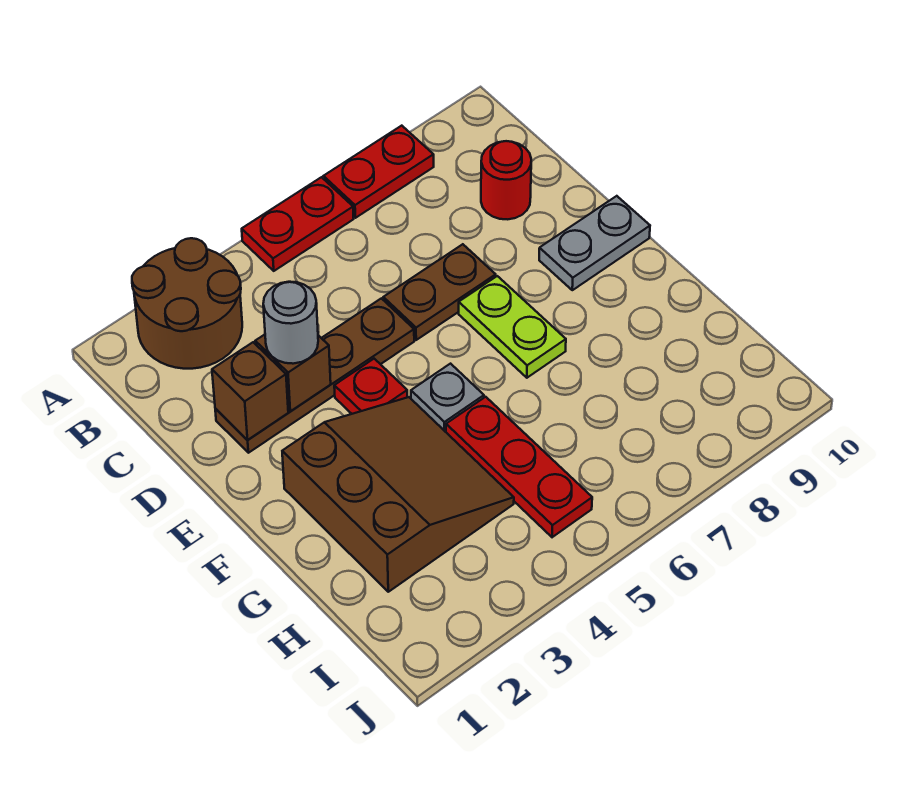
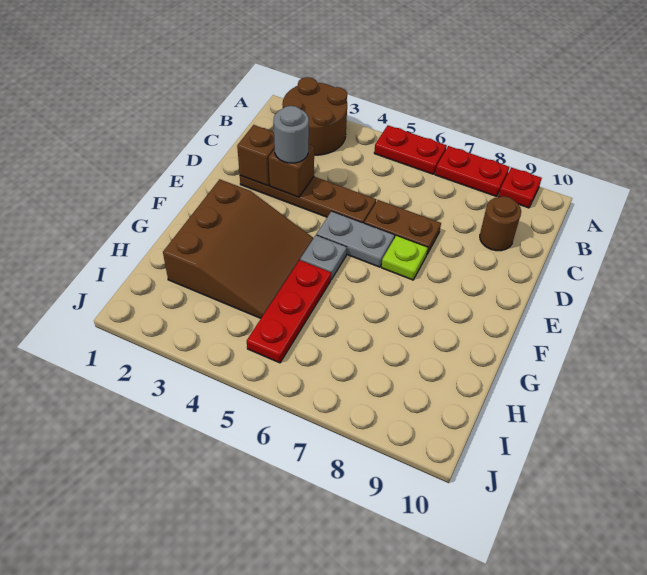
red 1x1 round brick [481,141,531,219] -> brown 1x1 round brick [480,196,521,251]
red 1x1 plate [334,359,407,414] -> red 1x1 plate moved to [498,167,542,208]
lime 1x2 plate [459,276,566,378] -> lime 1x1 plate [381,235,428,280]
grey 1x2 plate [539,196,650,290] -> grey 1x2 plate moved to [316,211,394,267]

